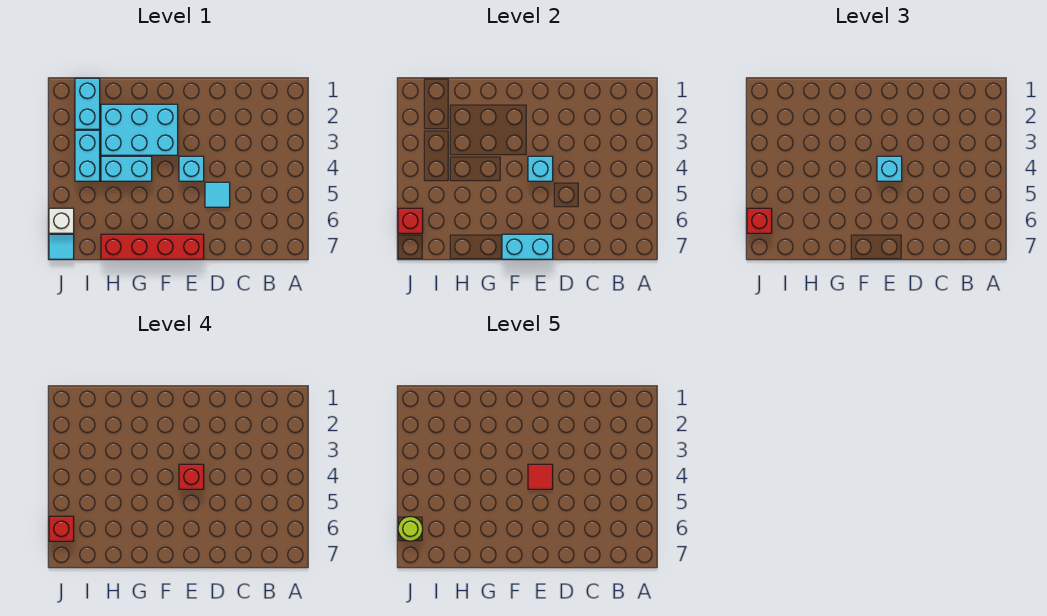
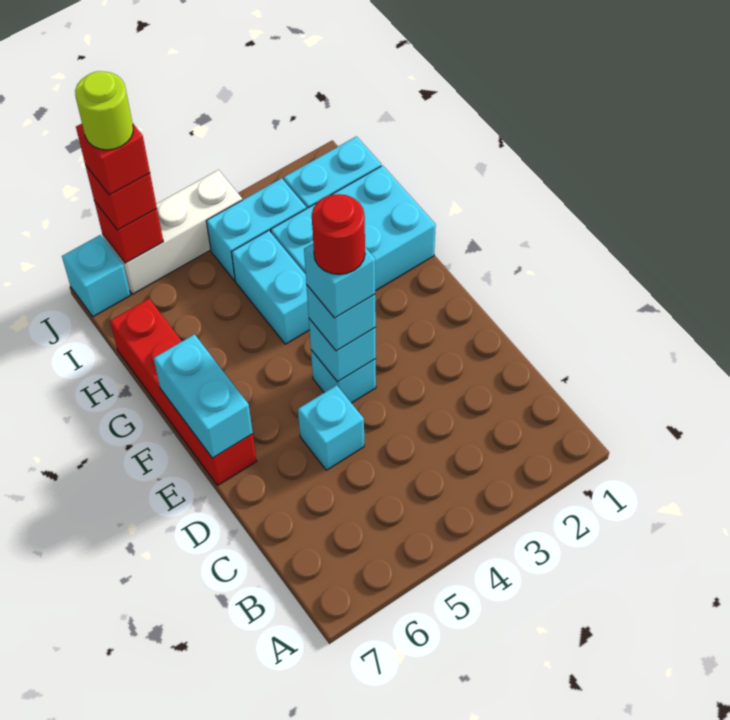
cyan 1x1 tile [205,182,230,207] -> cyan 1x1 brick [298,385,364,470]
red 1x1 brick [179,464,204,489] -> cyan 1x1 brick [304,244,375,318]
red 1x1 tile [528,464,553,489] -> red 1x1 round brick [312,194,365,274]
cyan 2x3 brick [101,104,178,155] -> cyan 2x3 brick turned to [271,166,436,291]
white 1x1 brick [49,208,74,233] -> white 1x3 brick [103,170,242,294]
cyan 1x1 tile [49,234,74,259] -> cyan 1x1 brick [62,235,130,317]

